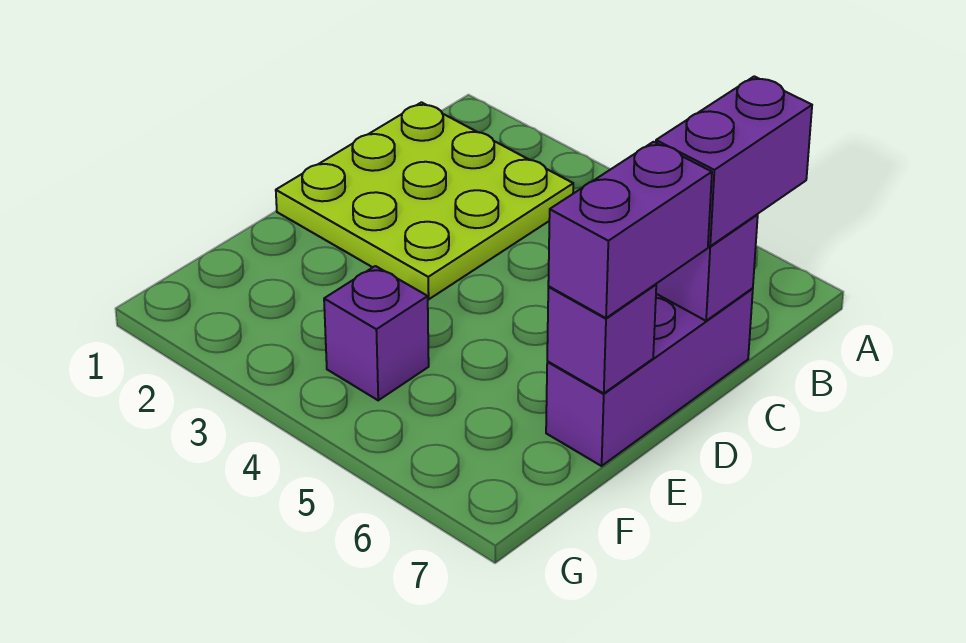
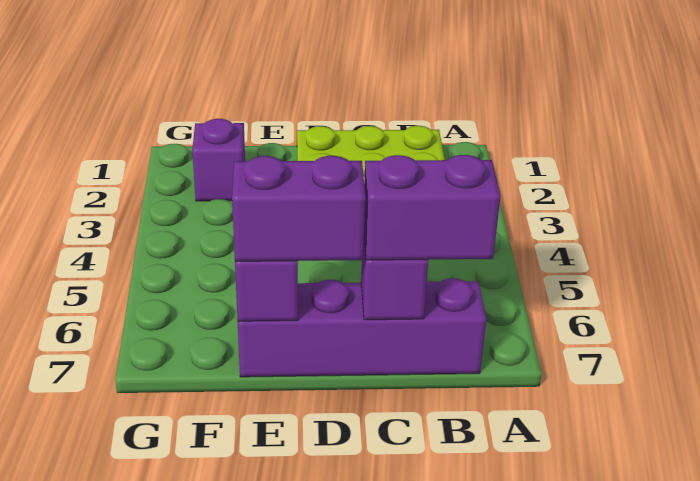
purple 1x3 brick [546,288,753,466] -> purple 1x4 brick [238,278,486,377]
purple 1x1 brick [324,266,429,400] -> purple 1x1 brick moved to [192,119,245,201]

